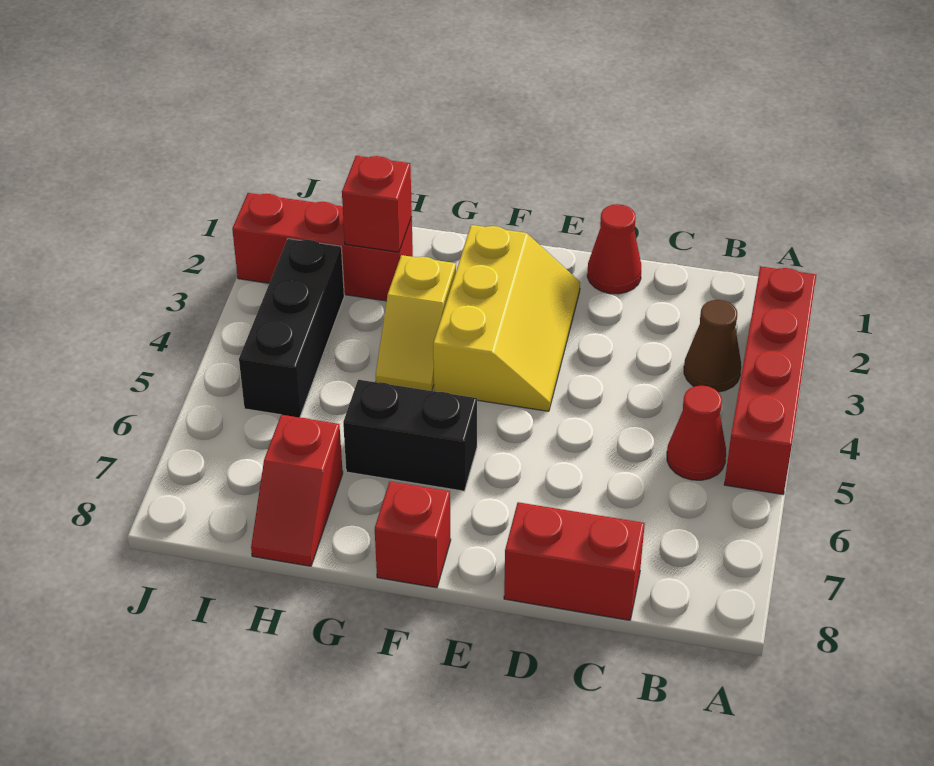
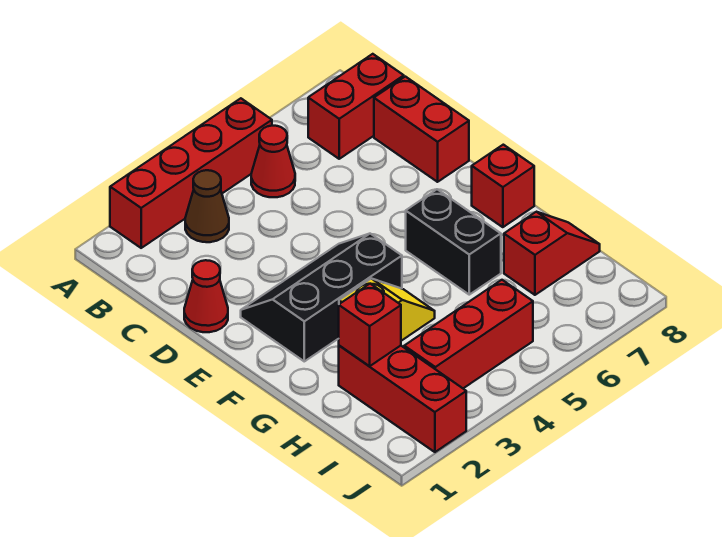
none -> red 1x2 brick [308,54,404,159]
yellow 2x3 slope [433,225,580,411] -> black 2x3 slope [241,234,402,361]
black 1x3 brick [239,239,344,418] -> red 1x3 brick [404,280,533,388]

